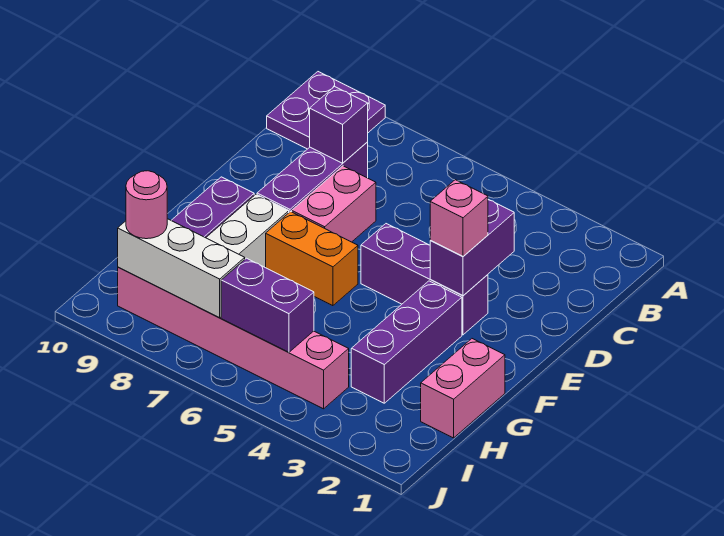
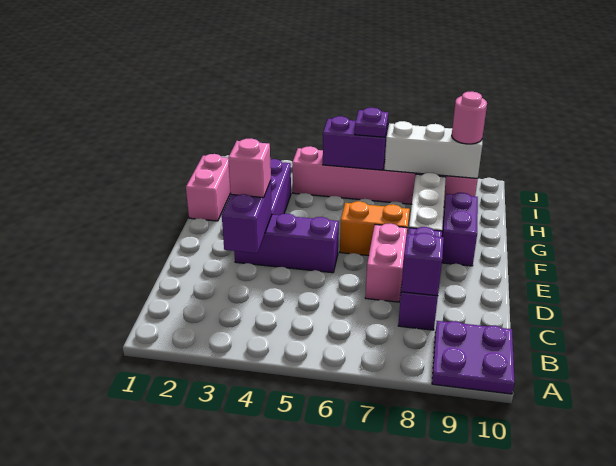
none -> purple 1x1 plate [355,108,388,137]

